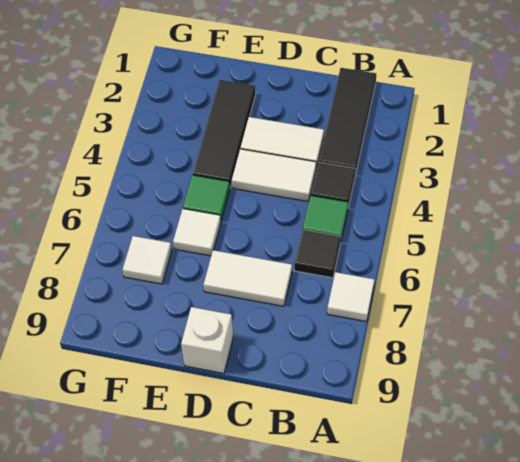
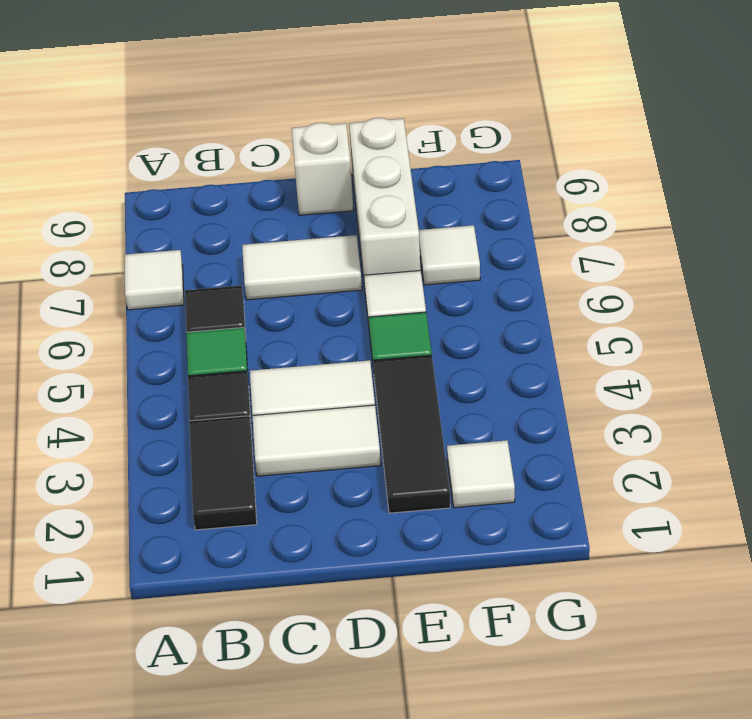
black 1x3 tile [319,68,376,175] -> black 1x2 tile [190,416,257,530]
none -> white 1x3 brick [349,118,421,286]
none -> white 1x1 tile [447,440,515,508]

